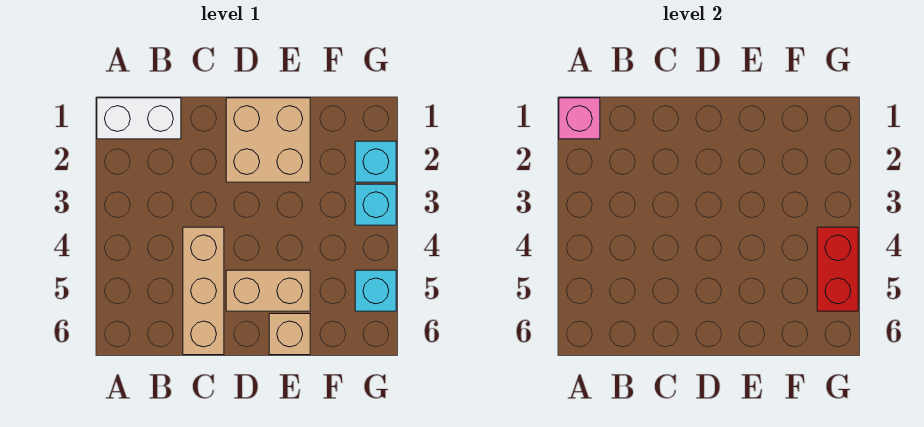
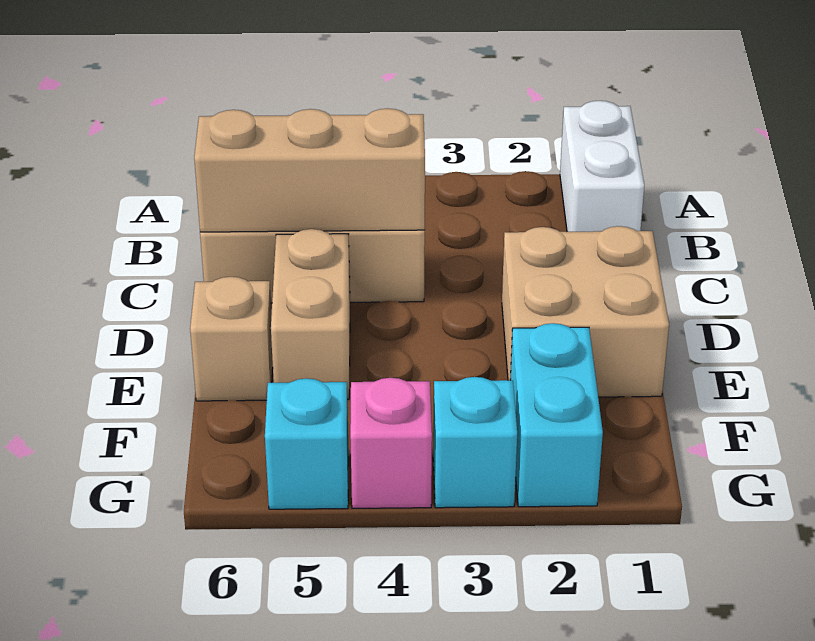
pink 1x1 brick [559,98,600,139] -> pink 1x1 brick moved to [350,378,432,508]
none -> tan 1x3 brick [194,108,425,232]
cyan 1x1 brick [355,141,396,182] -> cyan 1x2 brick [510,323,603,507]
red 1x2 brick [817,227,858,311] -> none

